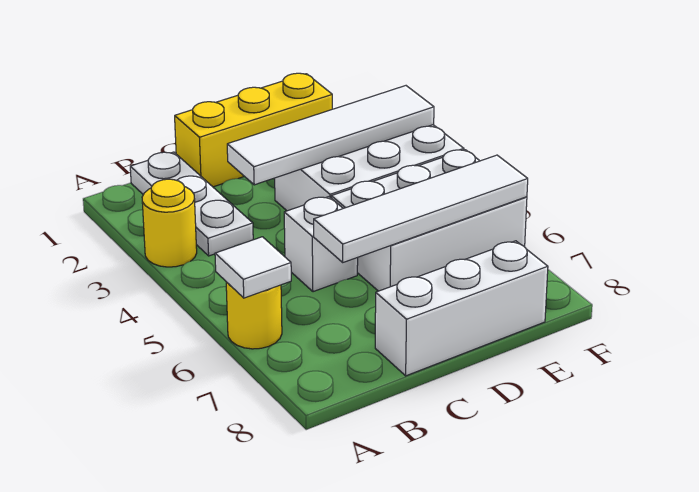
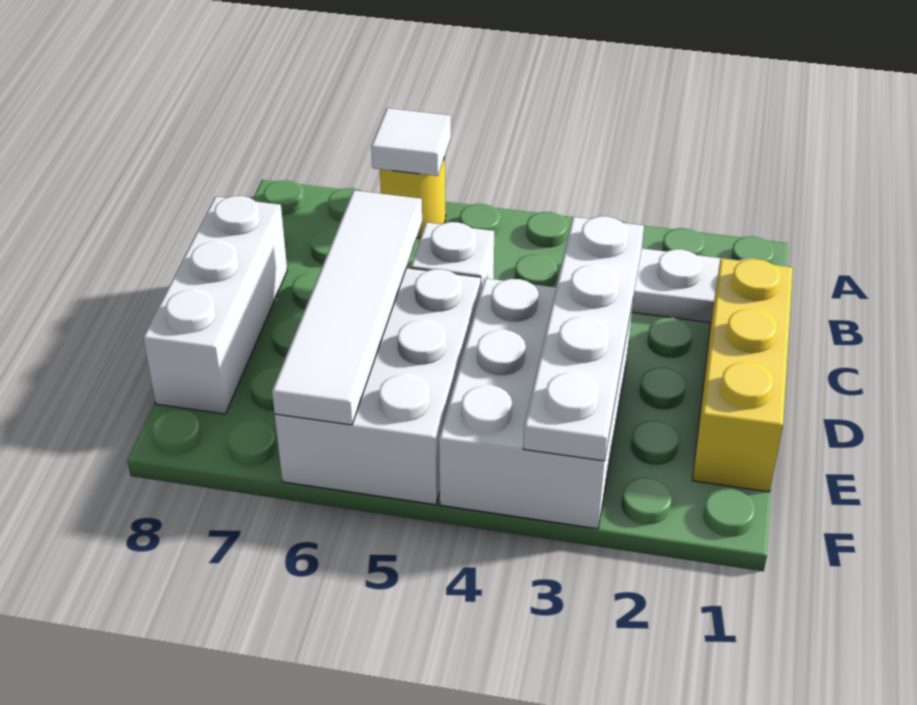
yellow 1x1 round brick [142,179,197,267] -> none
white 1x4 tile [227,86,434,185] -> white 1x4 plate [523,216,644,461]

